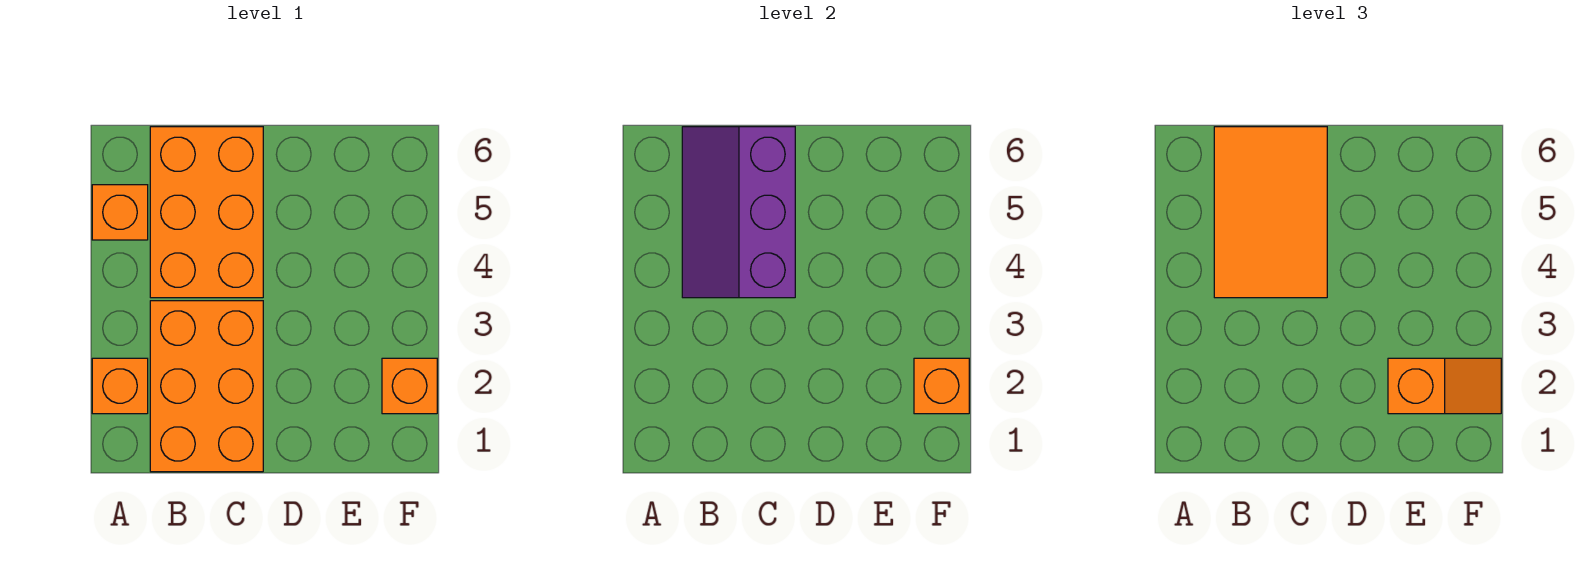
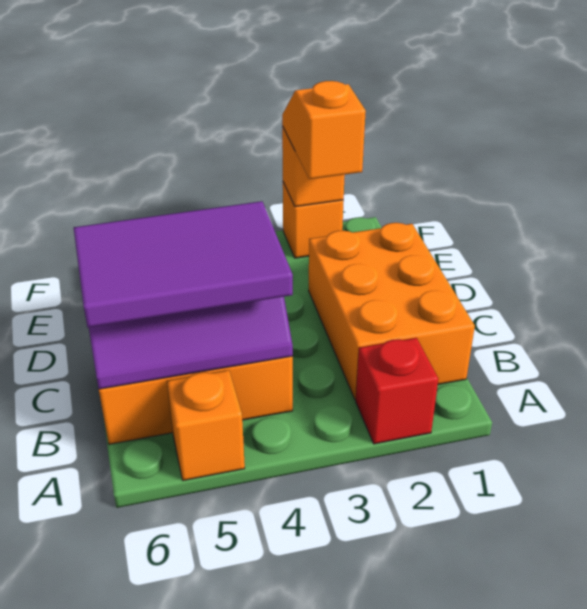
orange 1x1 brick [92,358,148,414] -> red 1x1 brick [356,338,438,444]
orange 2x3 brick [150,301,263,472] -> orange 2x3 brick turned to [309,223,475,400]
orange 2x3 tile [1214,127,1327,298] -> purple 2x3 tile [74,201,293,328]

